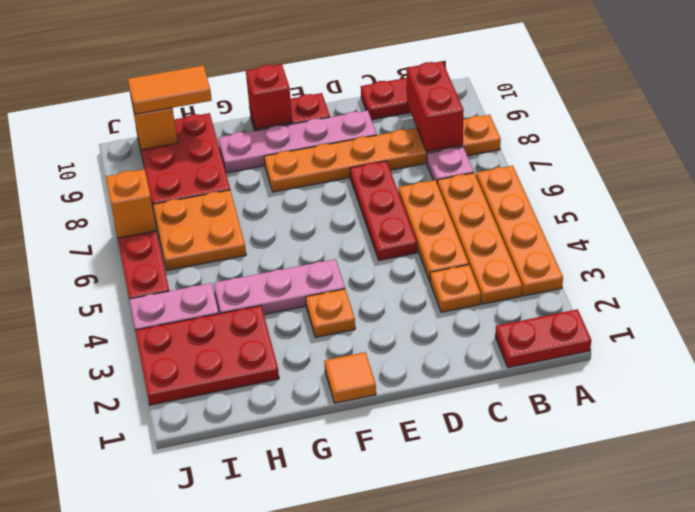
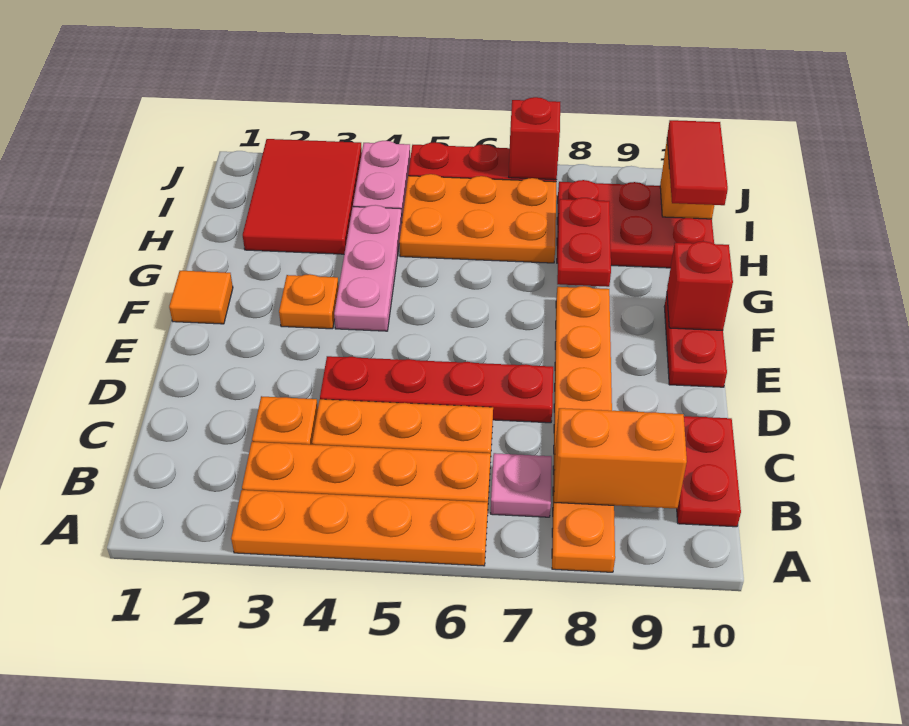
red 1x2 plate [495,309,591,368] -> red 1x2 plate moved to [557,198,611,287]
red 1x2 brick [407,61,464,152] -> orange 1x2 brick [554,408,687,509]
red 1x3 plate [350,161,417,260] -> red 1x4 plate [320,356,553,423]
pink 1x4 plate [219,110,377,173] -> none
red 2x3 plate [135,306,279,405] -> red 2x3 tile [243,139,362,254]
orange 2x2 plate [153,190,246,271] -> orange 2x3 plate [399,174,556,263]
orange 1x2 tile [128,65,212,114] -> red 1x2 tile [667,120,728,205]
orange 1x1 brick [106,169,156,238] -> red 1x1 brick [509,97,560,180]

